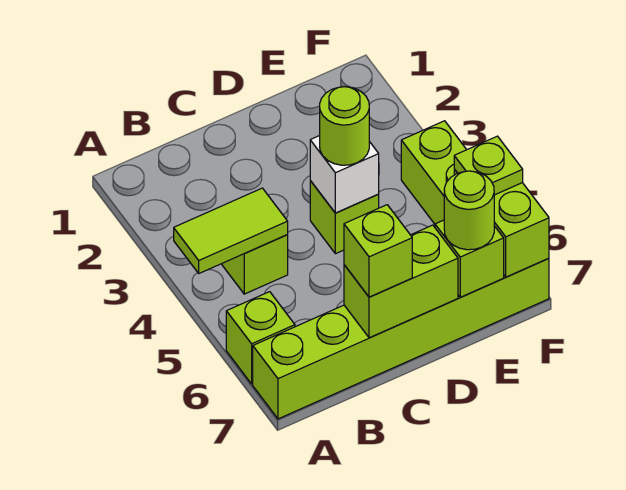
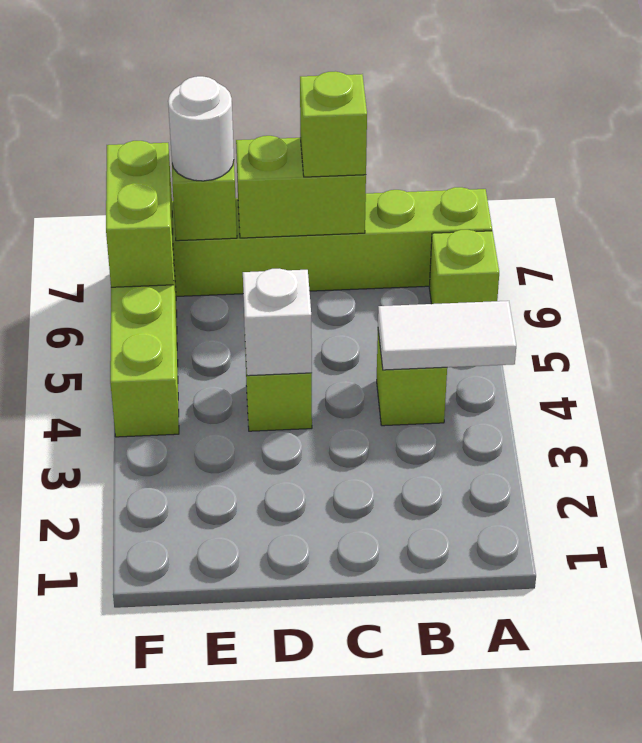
lime 1x2 tile [174,188,288,273] -> white 1x2 tile [378,301,516,370]
lime 1x1 round brick [320,87,369,165] -> none
lime 1x1 round brick [444,171,494,250] -> white 1x1 round brick [168,76,234,181]
lime 1x1 plate [454,136,523,195] -> none

